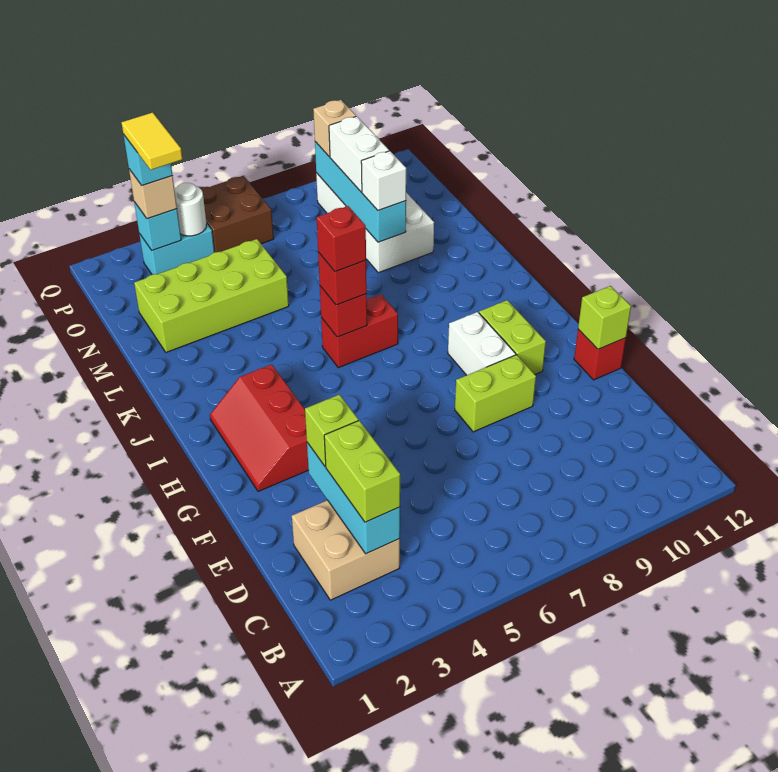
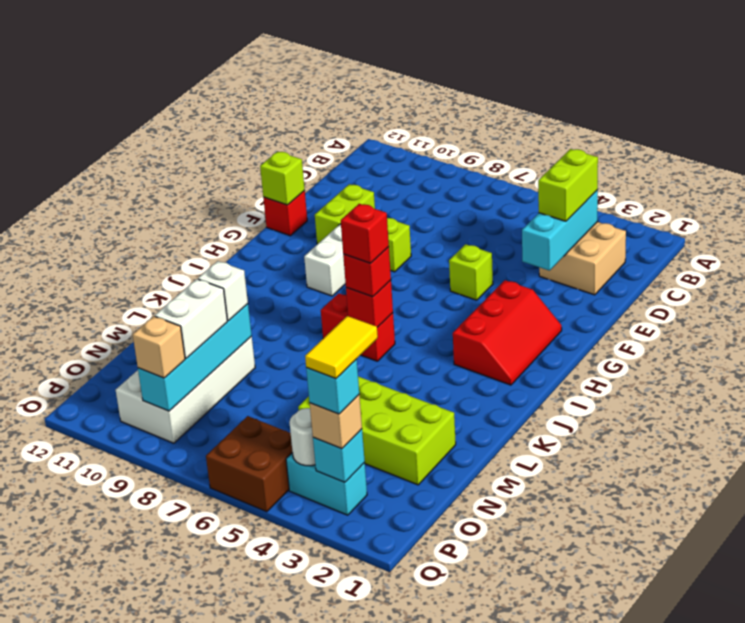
lime 1x1 brick [305,395,359,466] -> lime 1x1 brick moved to [449,244,493,300]
lime 1x2 brick [479,300,546,374] -> lime 1x2 brick moved to [315,184,375,244]

